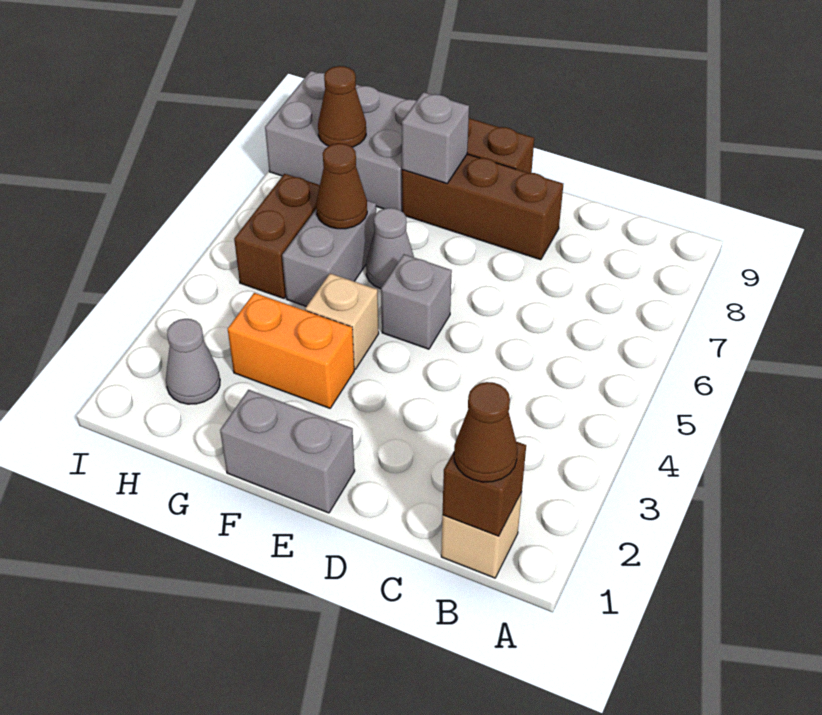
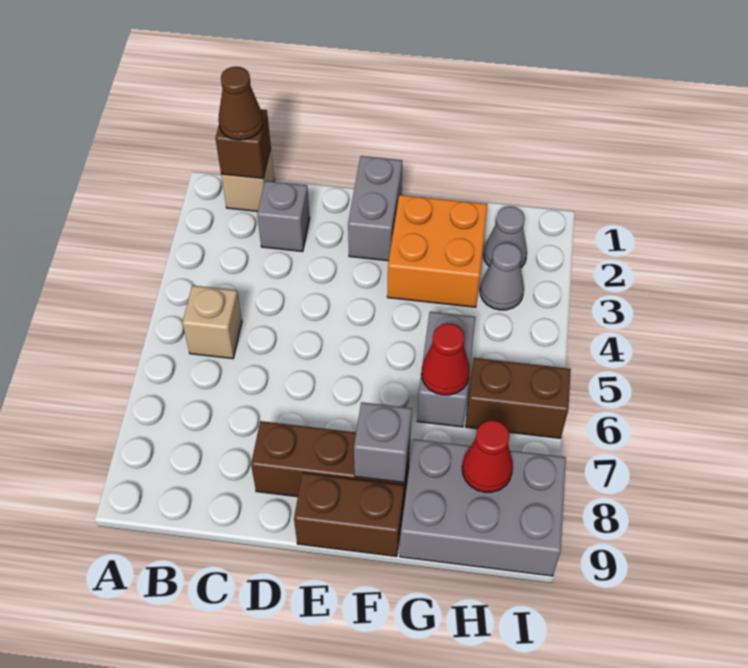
grey 1x2 brick [220,390,355,513] -> grey 1x2 brick turned to [348,156,402,261]
grey 1x1 brick [381,254,452,349] -> grey 1x1 brick moved to [257,181,310,252]
orange 1x2 brick [228,293,354,408] -> orange 2x2 brick [387,195,487,307]
tan 1x1 brick [305,273,379,369] -> tan 1x1 brick moved to [182,285,242,359]
grey 1x1 cone [366,208,414,289] -> grey 1x1 cone moved to [480,243,524,310]
brown 1x1 cone [316,143,367,229] -> red 1x1 cone [422,323,470,395]
brown 1x2 brick [234,174,320,298] -> brown 1x2 brick turned to [466,358,571,438]
brown 1x1 cone [318,66,366,147] -> red 1x1 cone [462,420,513,492]

